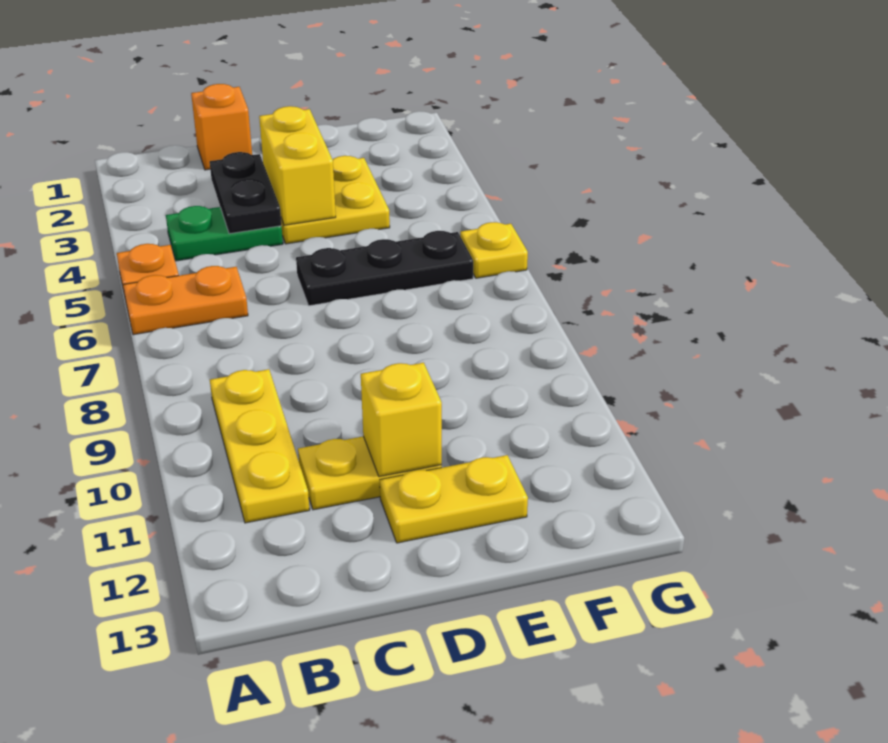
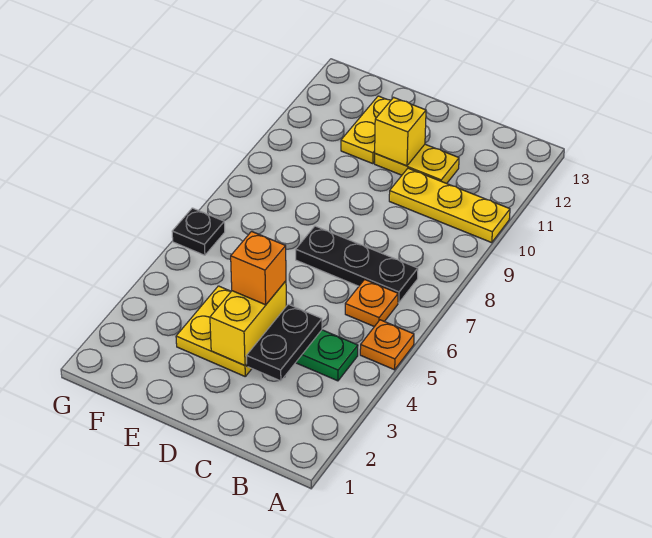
orange 1x2 plate [123,266,248,335] -> orange 1x1 plate [345,279,398,327]
yellow 1x3 plate [210,369,310,523] -> yellow 1x3 plate turned to [389,168,510,243]
orange 1x1 brick [191,84,252,170] -> orange 1x1 brick moved to [231,231,286,305]
black 1x3 plate [296,231,473,306] -> black 1x3 plate moved to [296,226,418,303]
yellow 1x2 plate [380,455,528,543] -> yellow 1x2 plate turned to [341,96,391,164]
yellow 1x1 plate [460,222,528,278] -> black 1x1 plate [172,208,225,255]

